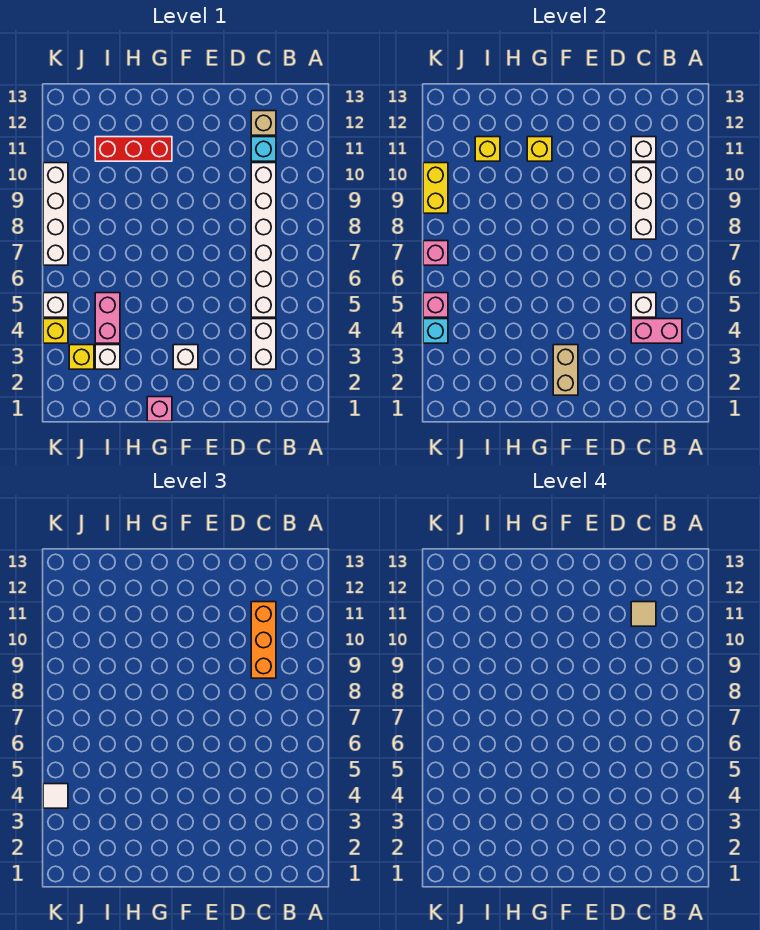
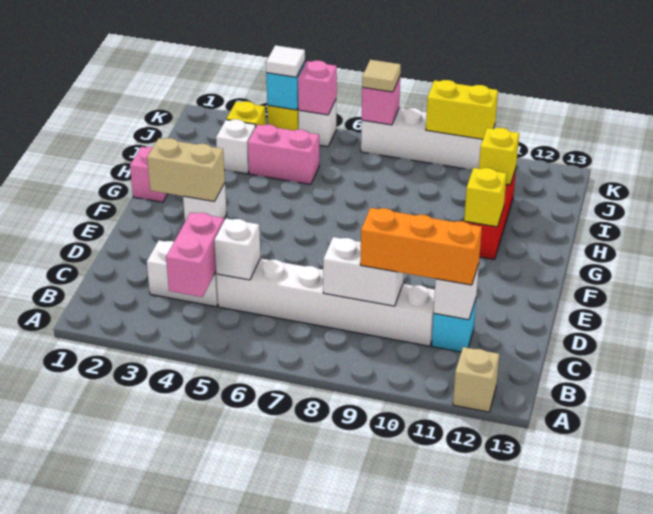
white 1x3 brick [631,163,656,239] -> white 1x2 brick [323,237,403,306]
tan 1x1 tile [631,602,656,626] -> tan 1x1 tile moved to [362,60,401,92]
tan 1x1 brick [251,111,276,135] -> tan 1x1 brick moved to [453,347,499,412]

